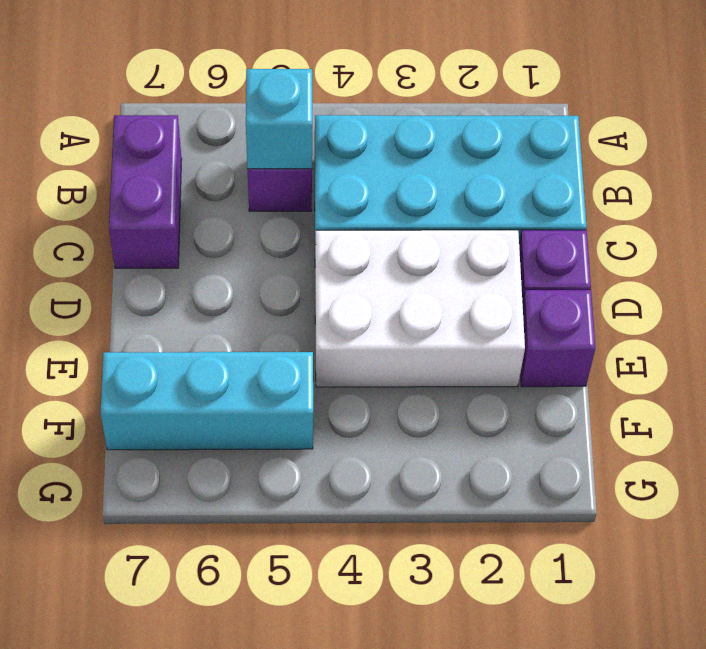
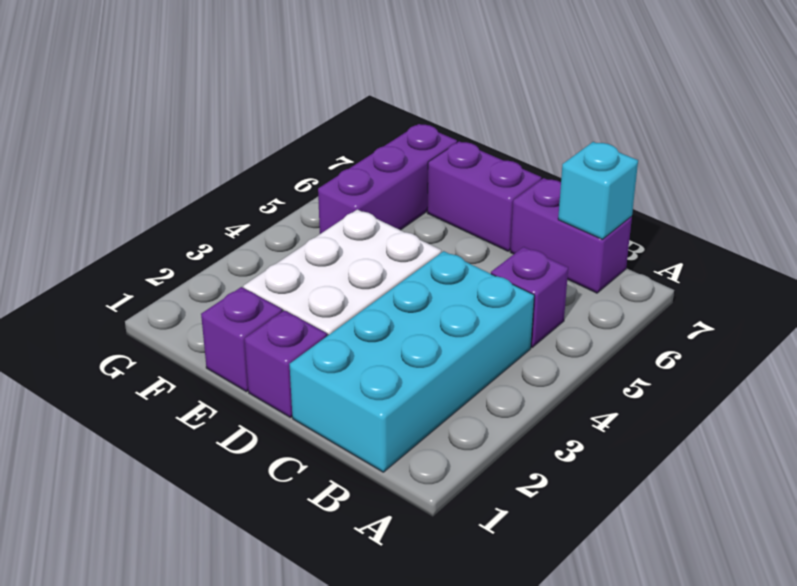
cyan 1x1 brick [246,69,312,169] -> cyan 1x1 brick moved to [558,142,638,239]
none -> purple 1x2 brick [427,141,541,251]
cyan 1x3 brick [101,352,313,450] -> purple 1x3 brick [318,124,457,234]

